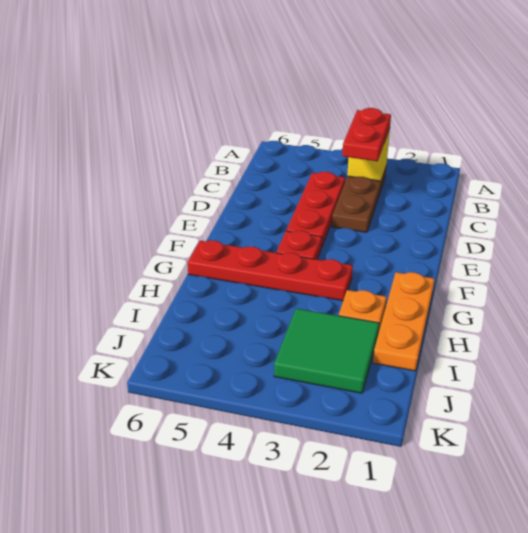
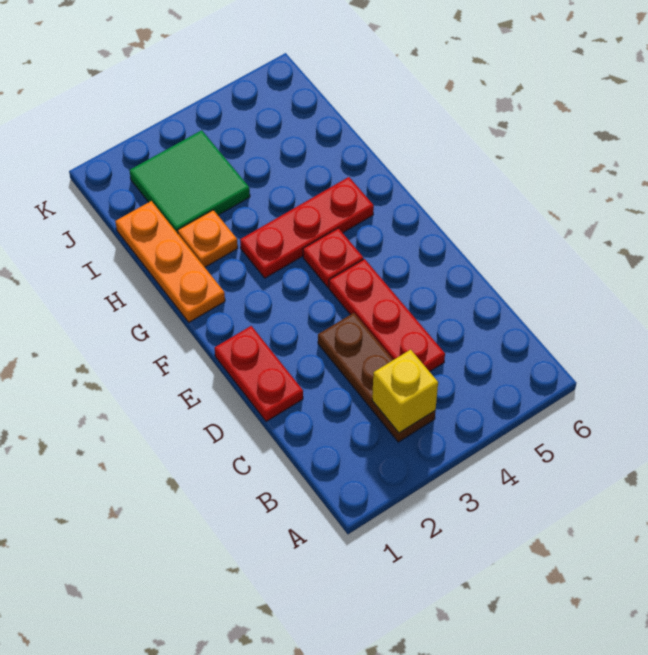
red 1x2 plate [342,108,391,161] -> red 1x2 plate moved to [215,326,303,422]
red 1x4 plate [188,240,353,301] -> red 1x3 plate [240,177,374,278]

